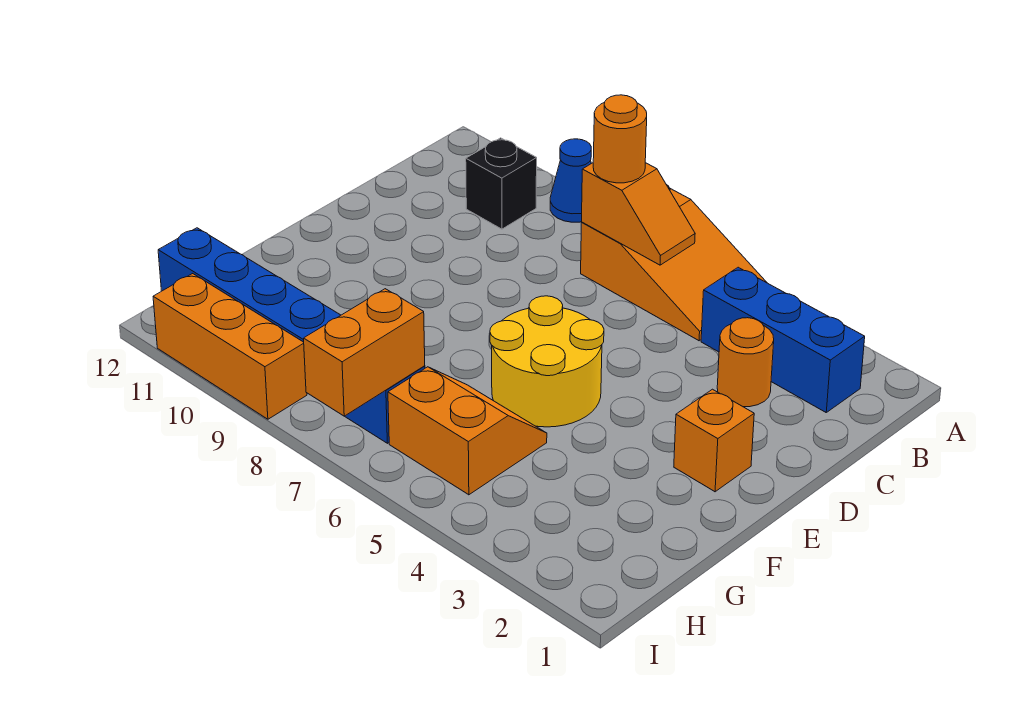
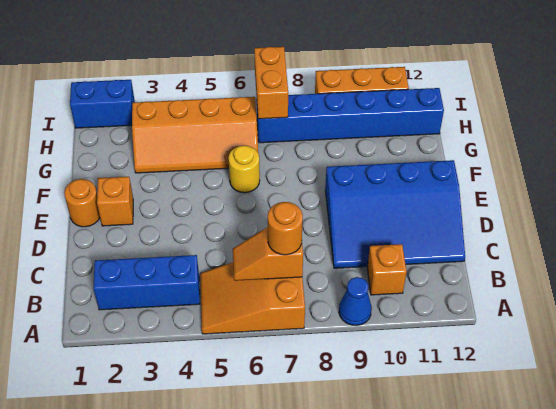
black 1x1 brick [466,138,537,229] -> orange 1x1 brick [367,244,407,295]
orange 1x1 round brick [717,318,774,407] -> orange 1x1 round brick moved to [64,179,100,227]
none -> blue 3x4 slope [325,160,465,268]
yellow 2x2 round brick [490,296,604,427] -> yellow 1x1 round brick [228,146,260,193]
orange 2x2 slope [388,367,547,495] -> orange 2x4 slope [132,97,258,173]
none -> blue 1x2 brick [70,80,135,128]

